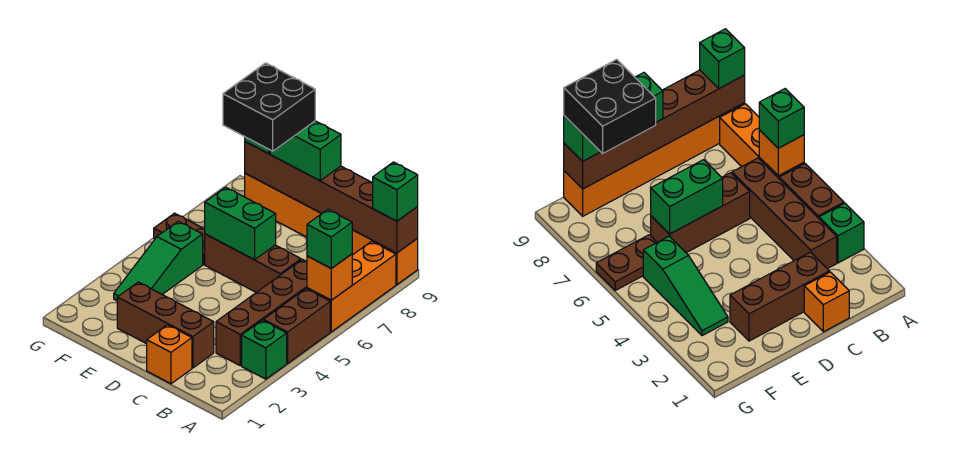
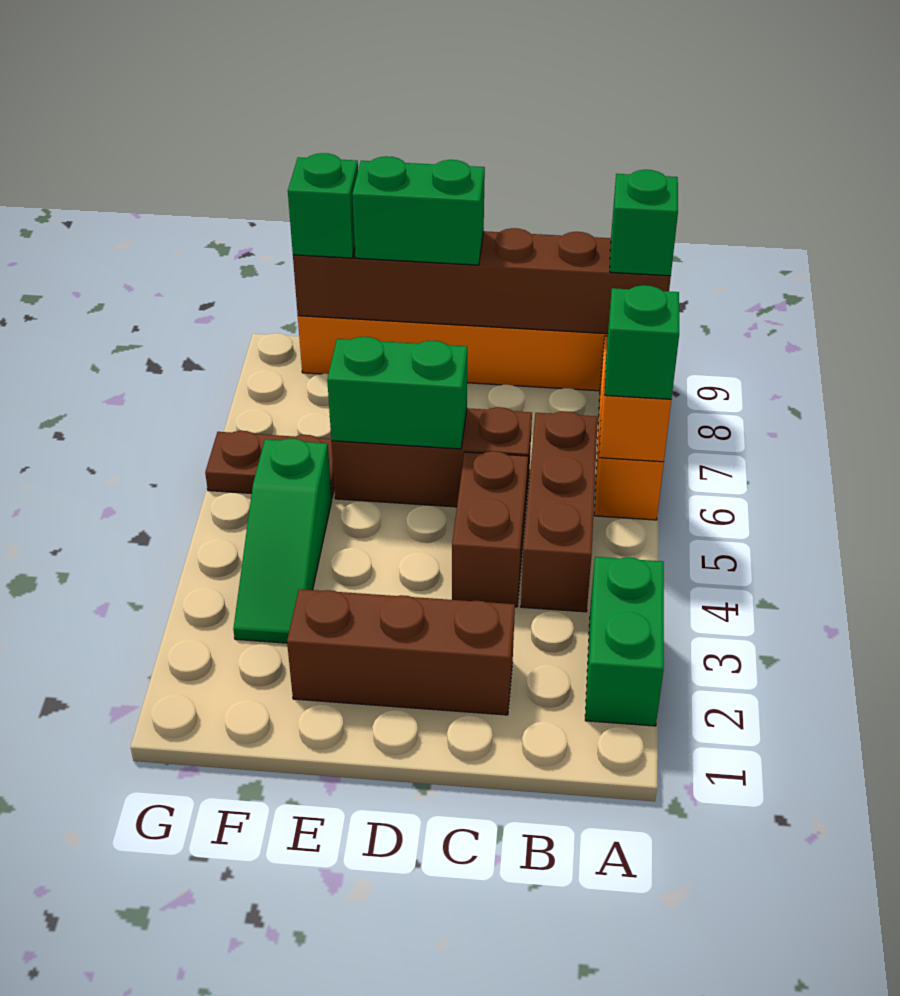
green 1x1 brick [242,320,287,379] -> green 1x2 brick [585,557,664,726]
brown 1x2 brick [263,289,330,363] -> brown 1x2 brick moved to [452,451,528,607]
brown 1x4 brick [216,259,307,366] -> brown 1x3 brick [521,411,598,612]
orange 1x1 brick [147,325,192,384] -> none
black 2x2 brick [223,63,315,151] -> none

